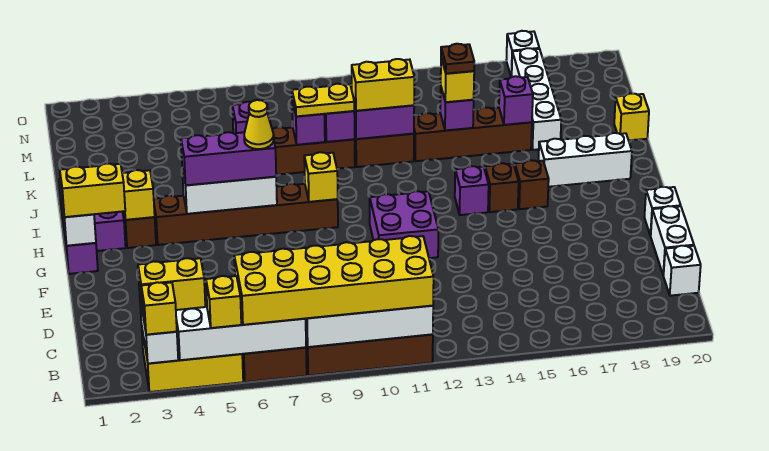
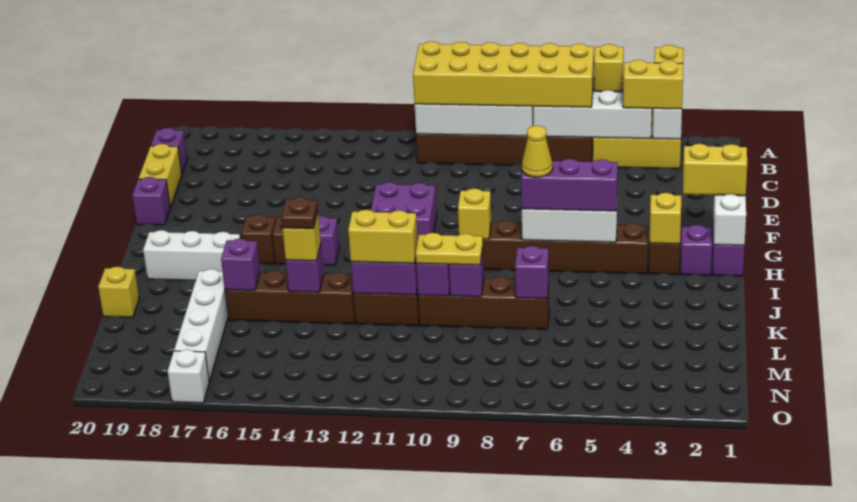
white 1x1 brick [663,246,701,296] -> purple 1x1 brick [151,128,187,173]
white 1x2 brick [651,206,694,275] -> yellow 1x2 brick [139,144,182,208]
white 1x1 brick [644,187,681,236] -> purple 1x1 brick [132,177,170,225]

